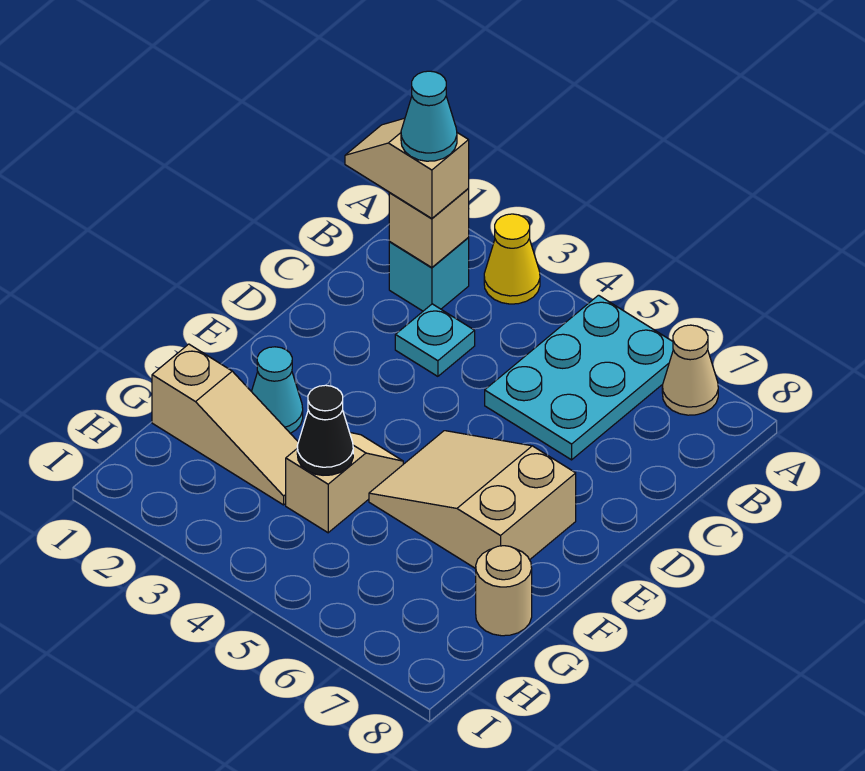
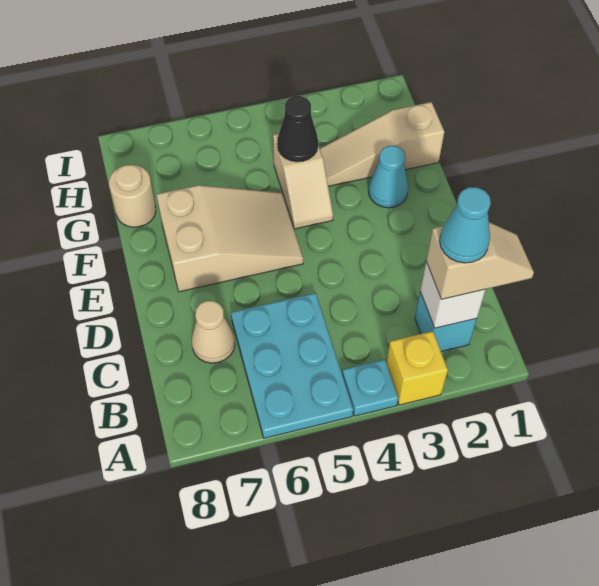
yellow 1x1 cone [484,214,540,304] -> yellow 1x1 brick [386,331,448,405]
tan 1x1 cone [662,325,718,415] -> tan 1x1 cone moved to [192,301,235,363]
tan 1x1 brick [389,189,469,268] -> white 1x1 brick [420,262,486,328]
cyan 1x1 plate [395,304,475,376] -> cyan 1x1 plate moved to [342,359,398,416]

